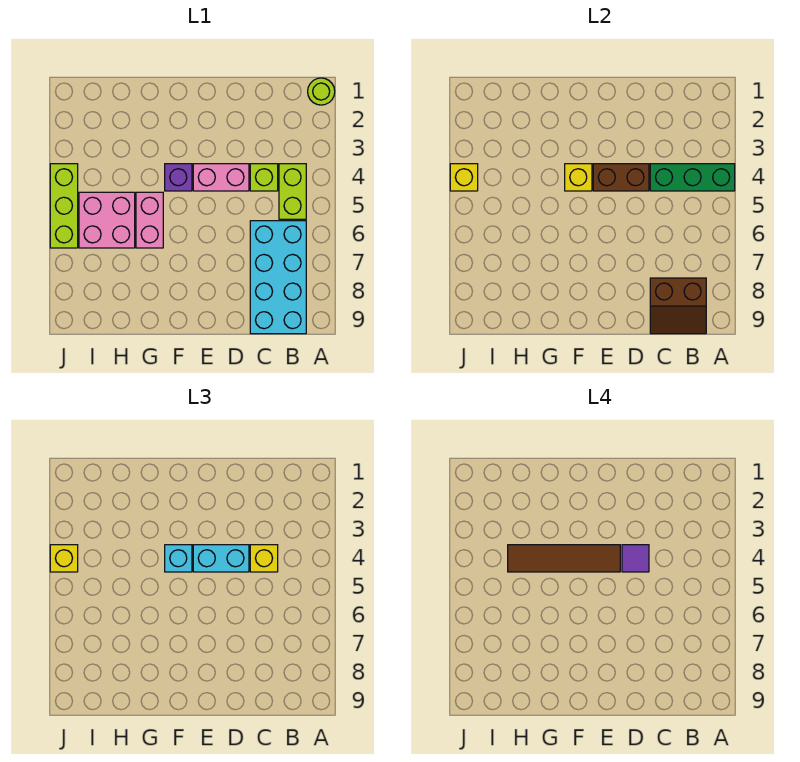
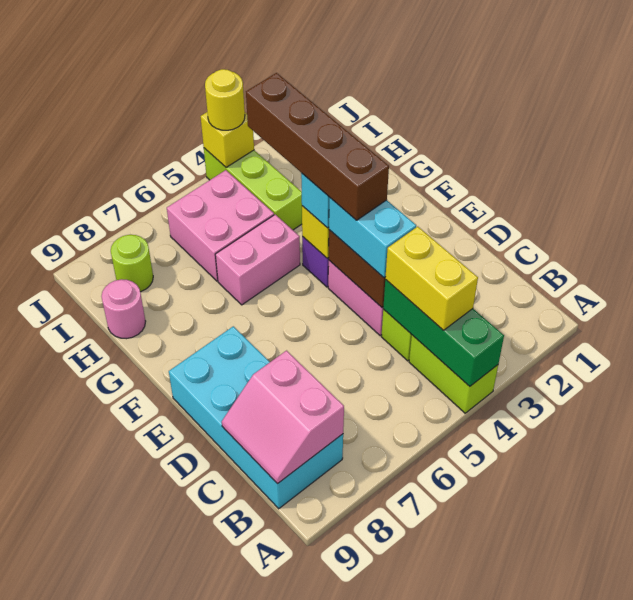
lime 1x1 round brick [308,78,335,105] -> lime 1x1 round brick moved to [111,235,153,292]
lime 1x2 brick [279,164,306,219] -> lime 1x2 brick turned to [409,335,498,413]
cyan 2x4 brick [250,221,306,334] -> cyan 2x4 brick turned to [169,326,343,509]
brown 2x2 slope [650,278,706,334] -> pink 2x2 slope [222,351,344,484]
yellow 1x1 brick [250,545,278,572] -> yellow 1x2 brick [385,227,478,330]
purple 1x1 tile [622,545,649,572] -> none
brown 1x4 tile [508,545,620,572] -> brown 1x4 brick [246,73,389,220]
none -> pink 1x1 round brick [101,279,146,339]
lime 1x3 brick [50,164,78,248] -> lime 1x3 brick turned to [204,148,302,230]
yellow 1x1 brick [50,545,78,572] -> yellow 1x1 round brick [205,69,245,130]

